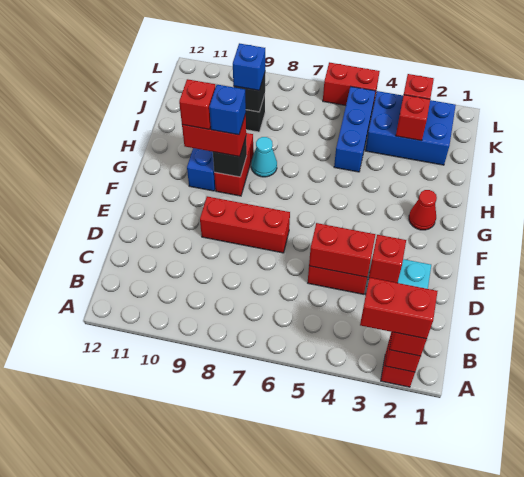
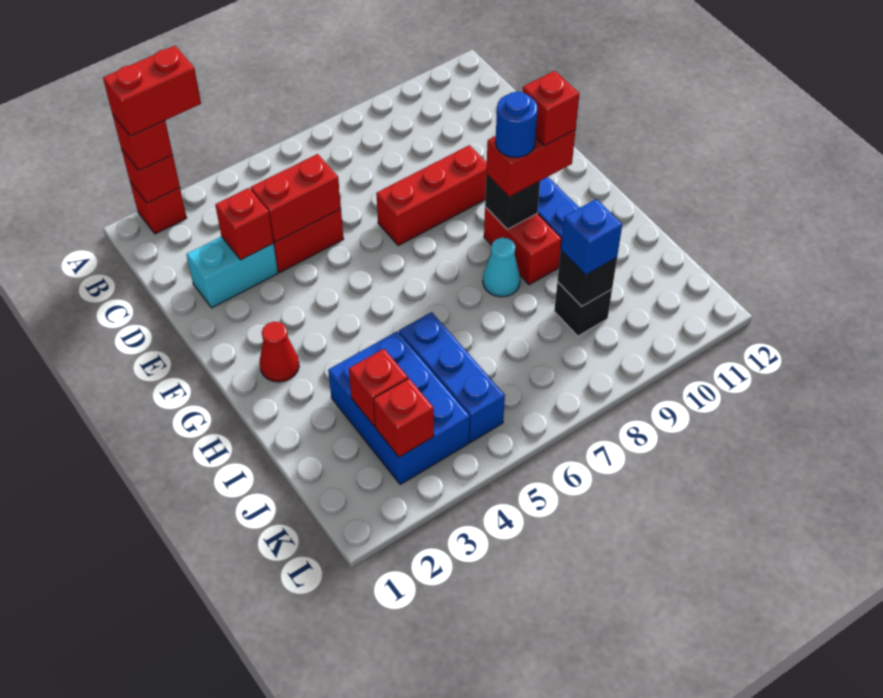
blue 1x1 brick [209,85,246,135] -> blue 1x1 round brick [495,92,538,157]
blue 2x3 brick [365,91,456,165] -> blue 2x3 brick turned to [328,331,470,484]
red 1x2 brick [323,62,380,105] -> none

